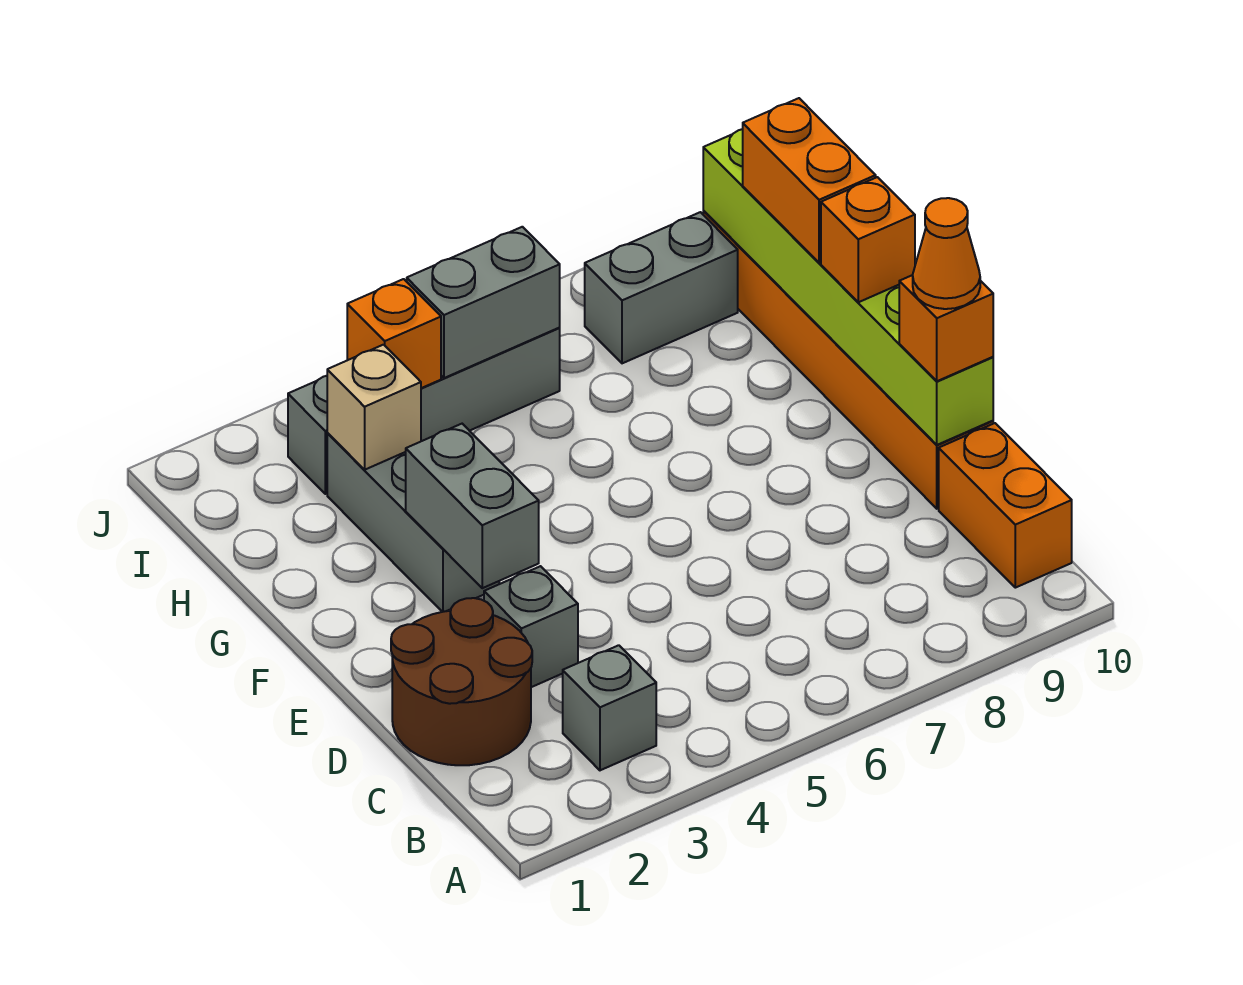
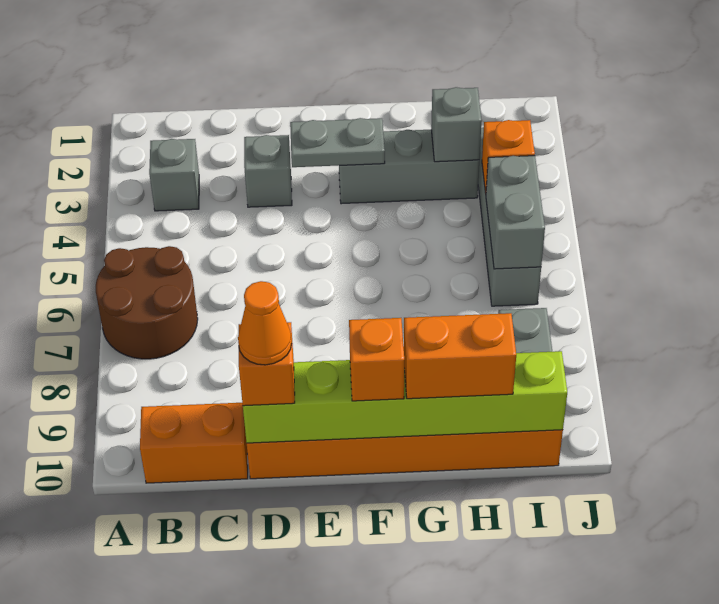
brown 2x2 round brick [391,598,532,765] -> brown 2x2 round brick moved to [96,246,198,359]
grey 1x2 brick [406,424,539,588] -> grey 1x2 plate [290,118,385,167]
tan 1x1 brick [327,345,421,470] -> grey 1x1 brick [431,87,482,162]

